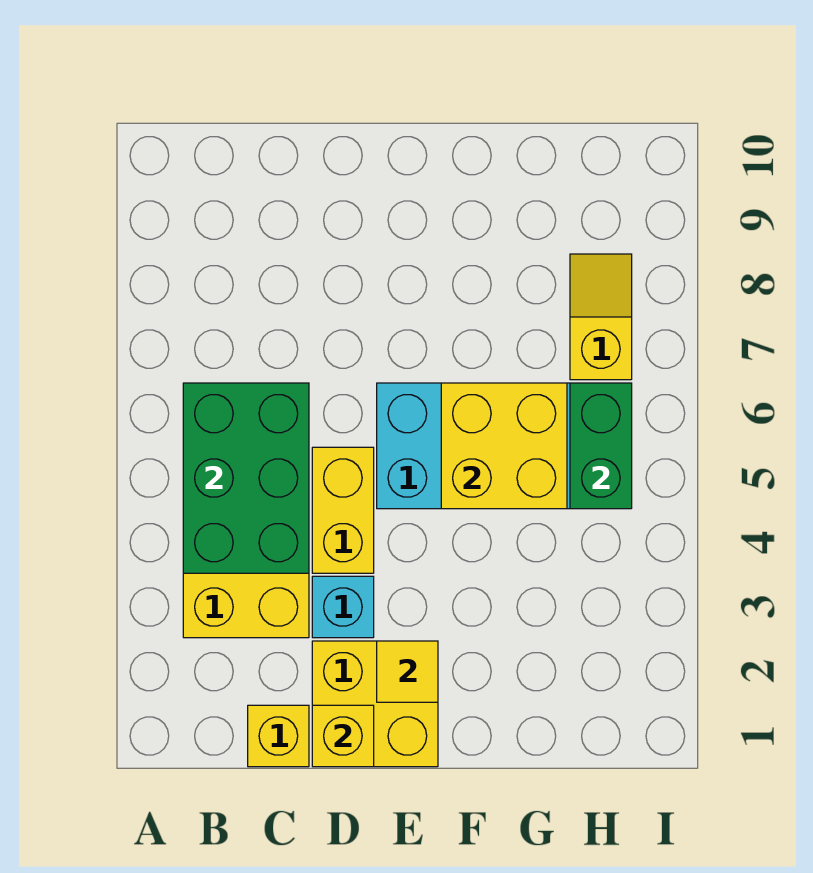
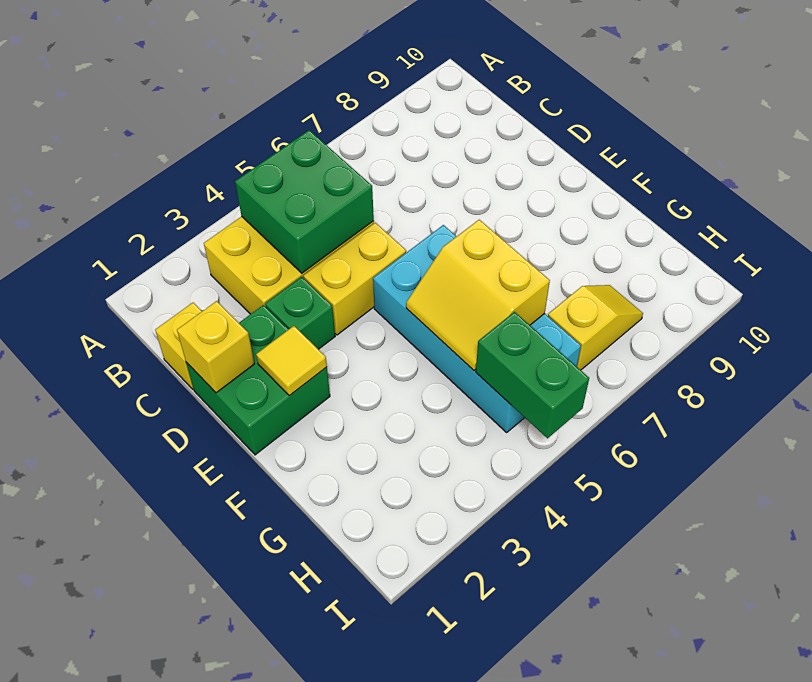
green 2x3 brick [183,383,309,573] -> green 2x2 brick [235,130,374,273]
yellow 2x2 brick [312,641,438,767] -> green 2x2 brick [186,305,330,455]
cyan 1x1 brick [312,576,374,638] -> green 1x1 brick [265,277,335,349]
yellow 2x2 brick [441,383,567,509] -> yellow 2x2 slope [406,220,550,370]
green 1x2 brick [570,383,632,509] -> green 1x2 brick turned to [476,312,589,438]

